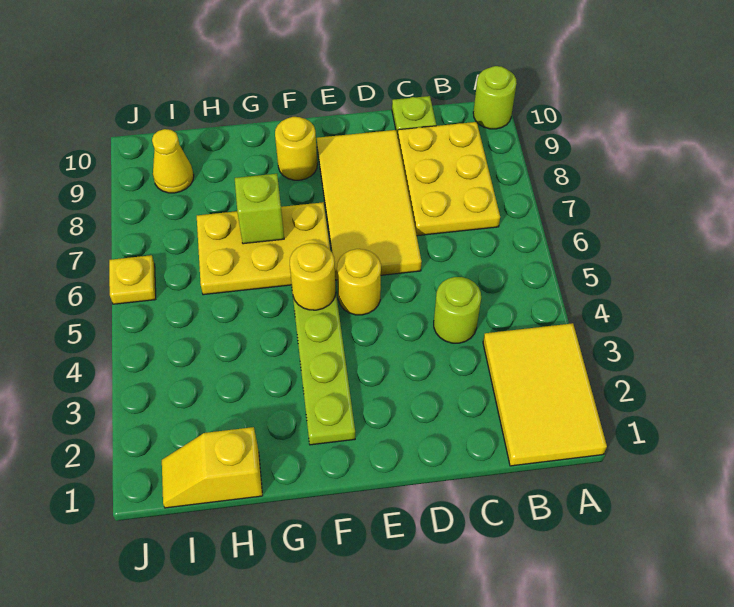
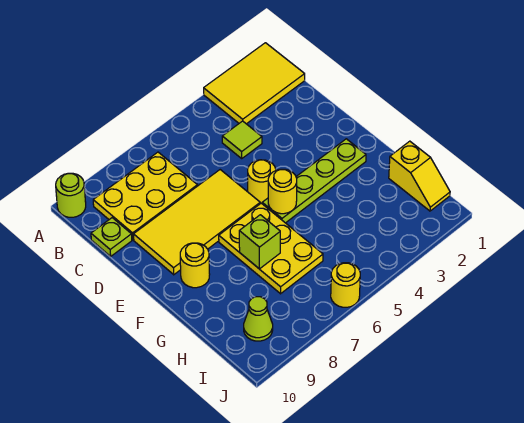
lime 1x1 round brick [434,277,481,343] -> lime 1x1 tile [222,121,262,158]
yellow 1x1 cone [152,129,194,193] -> lime 1x1 cone [244,297,273,341]
yellow 1x1 plate [109,255,156,304] -> yellow 1x1 round brick [331,263,360,307]

